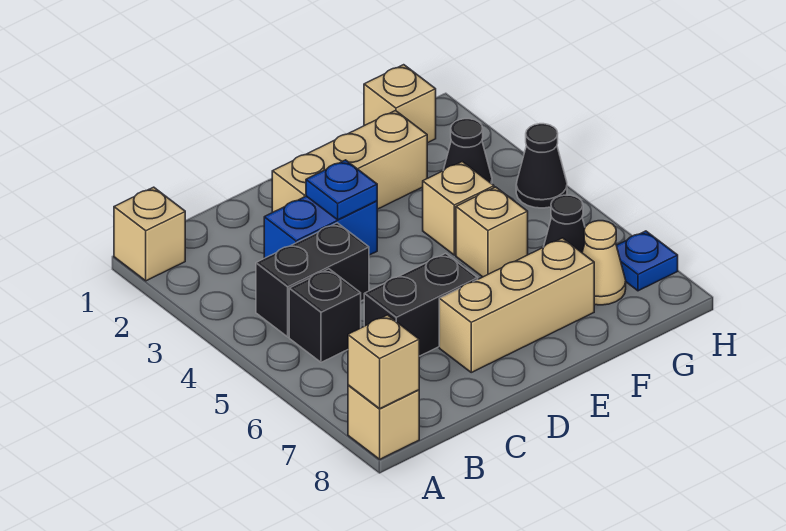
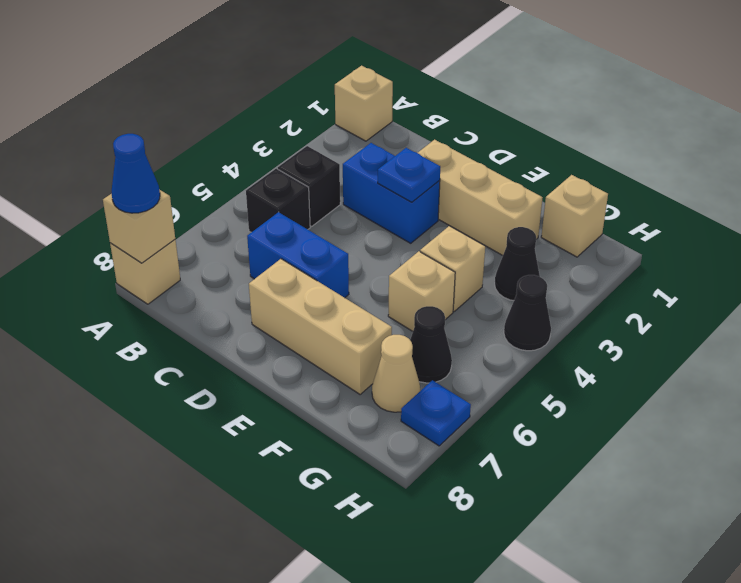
none -> blue 1x1 cone [111,134,160,213]
black 1x2 brick [256,223,369,337] -> black 1x1 brick [278,146,340,226]
black 1x2 brick [364,253,478,356] -> blue 1x2 brick [247,212,349,298]

